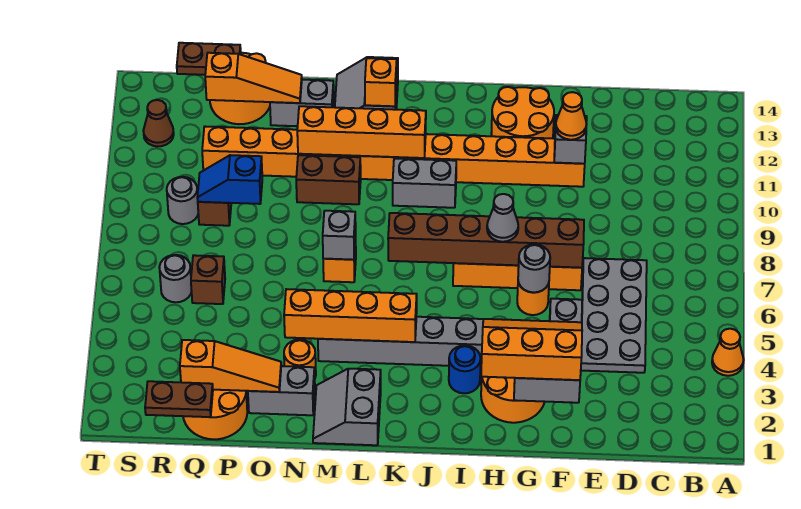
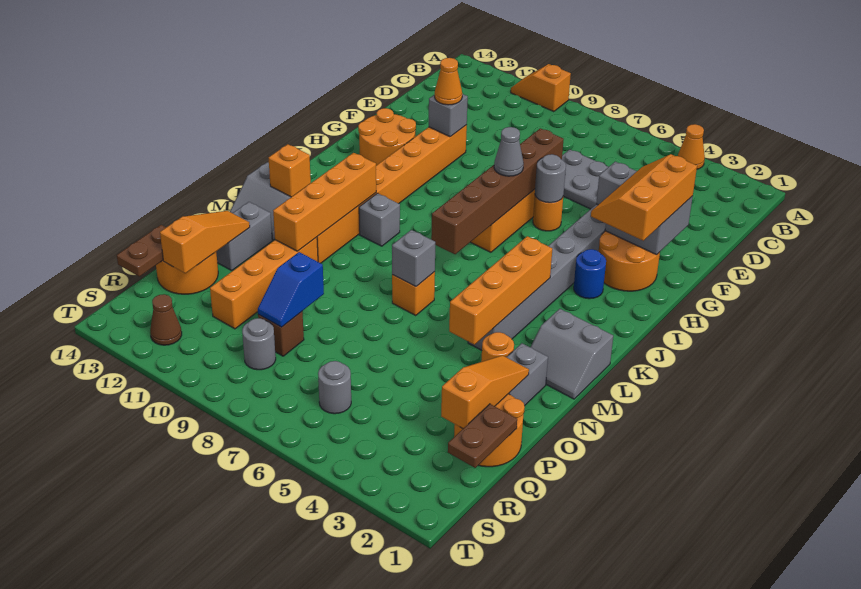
none -> orange 1x2 slope [511,64,571,112]
grey 1x2 brick [393,158,456,208] -> grey 1x1 brick [359,193,400,246]
brown 1x2 brick [296,155,361,204] -> none
brown 1x1 brick [191,255,225,304] -> none

